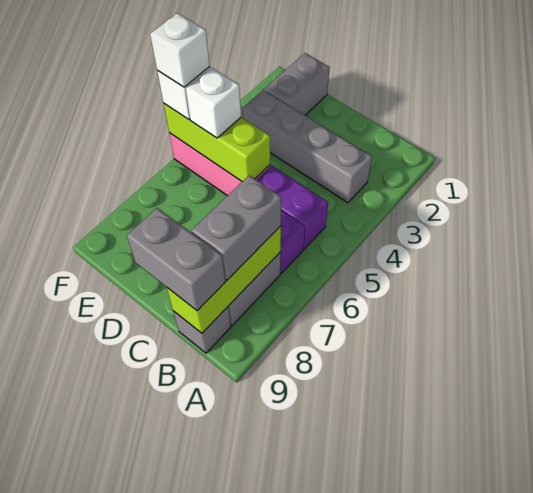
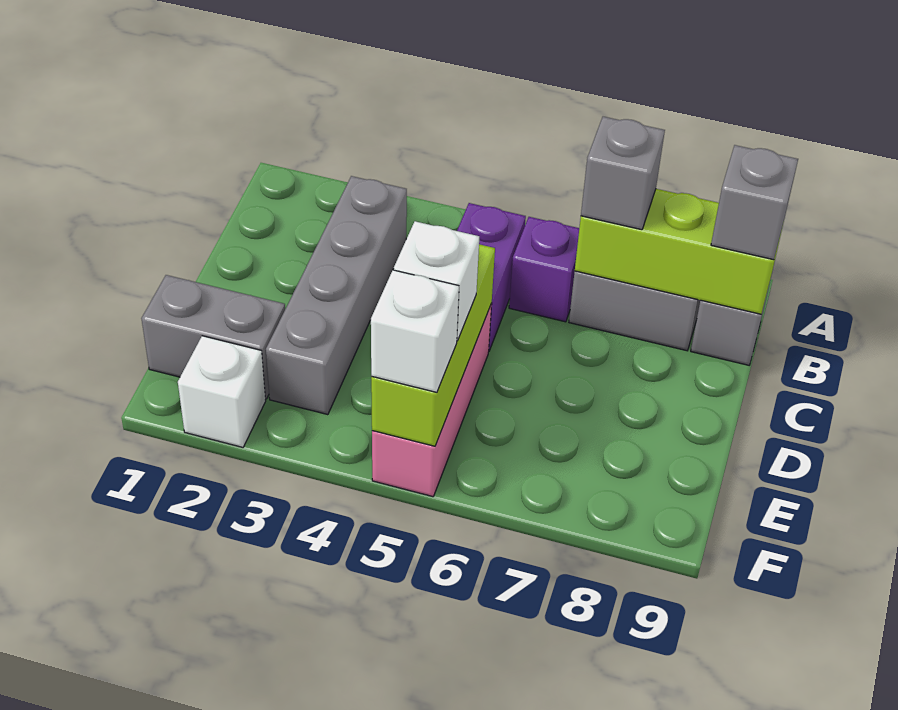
grey 1x2 brick [191,175,281,280] -> grey 1x1 brick [581,117,665,230]
grey 1x2 brick [127,208,225,311] -> grey 1x1 brick [711,145,798,260]
white 1x1 brick [150,13,210,87] -> white 1x1 brick moved to [178,336,266,447]

